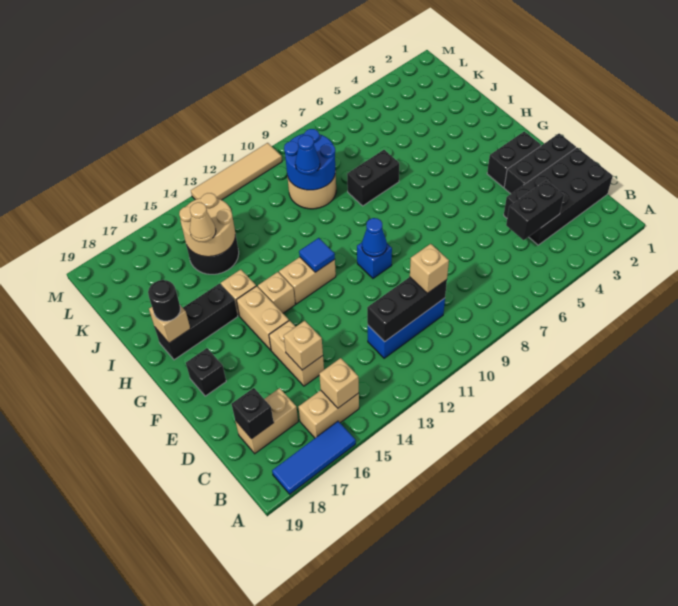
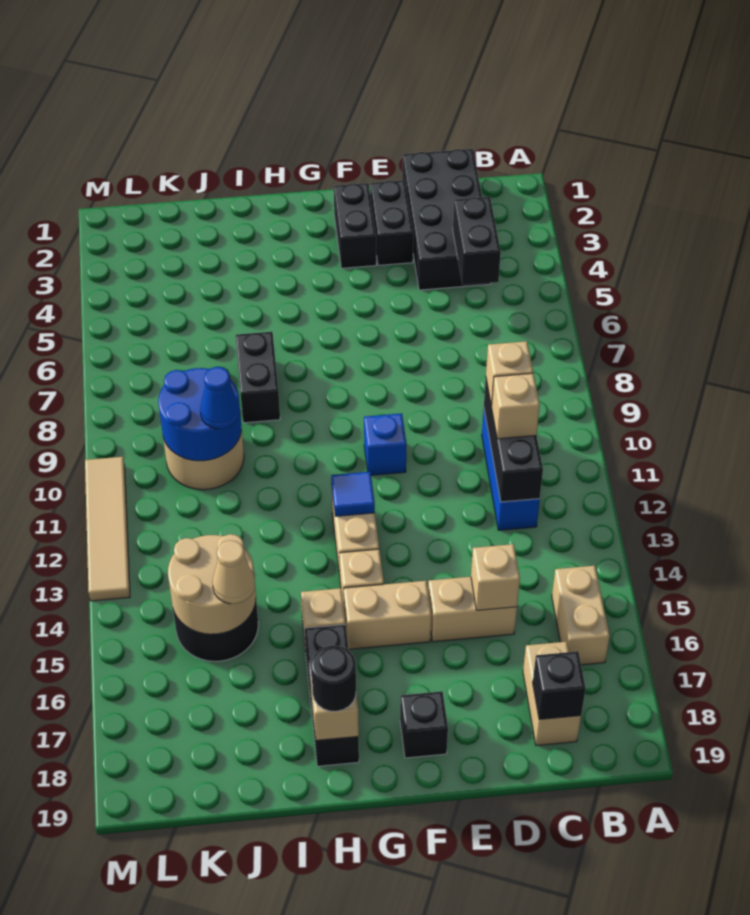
blue 1x3 tile [272,421,356,494] -> none
tan 1x1 brick [319,358,359,408] -> tan 1x1 brick moved to [491,373,540,439]
black 1x3 brick [504,134,576,194] -> black 1x2 brick [370,180,413,265]
blue 1x1 cone [362,218,387,257] -> none

